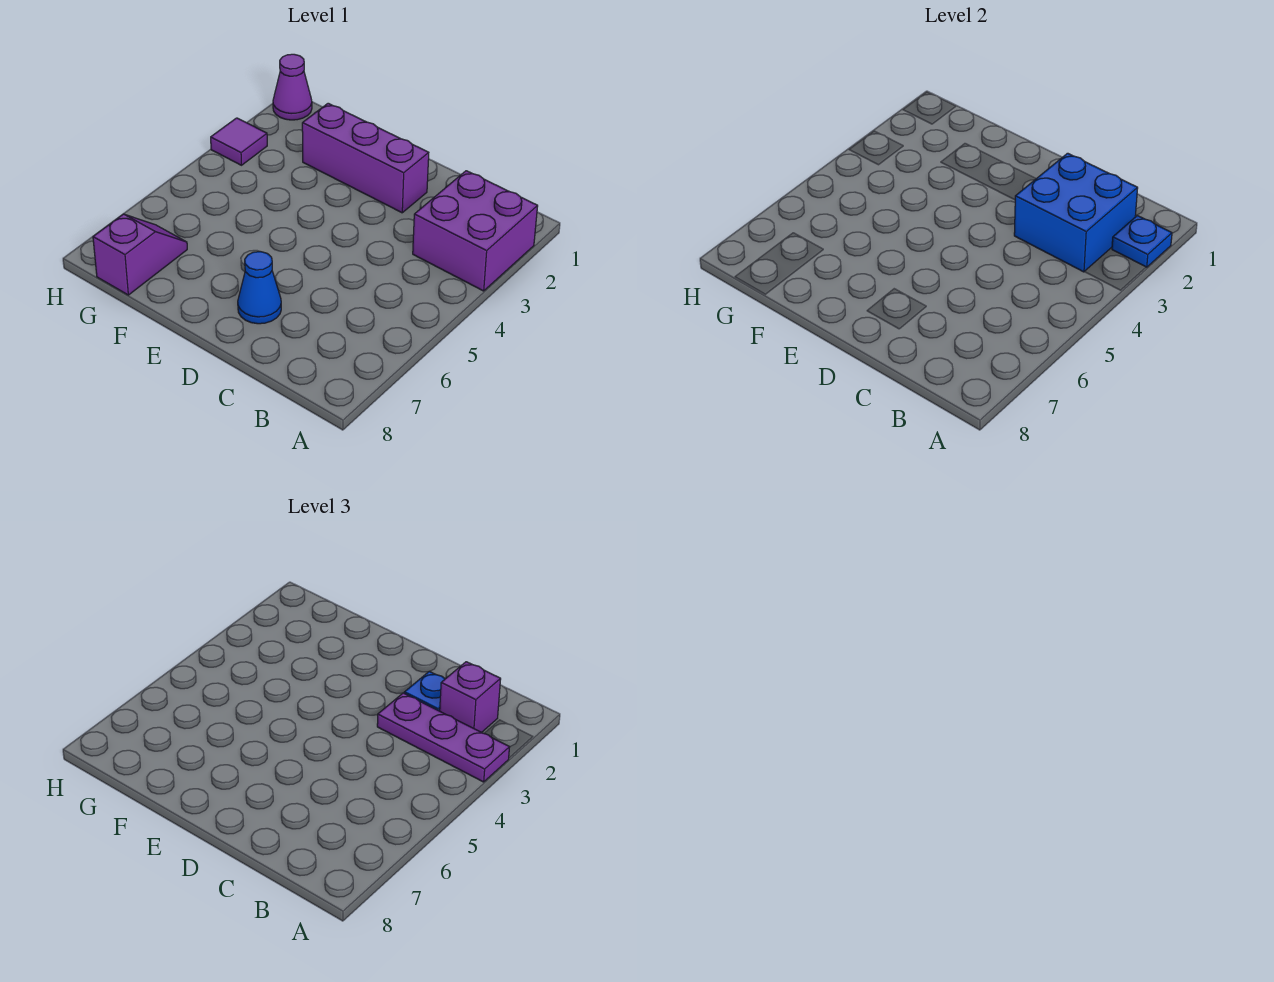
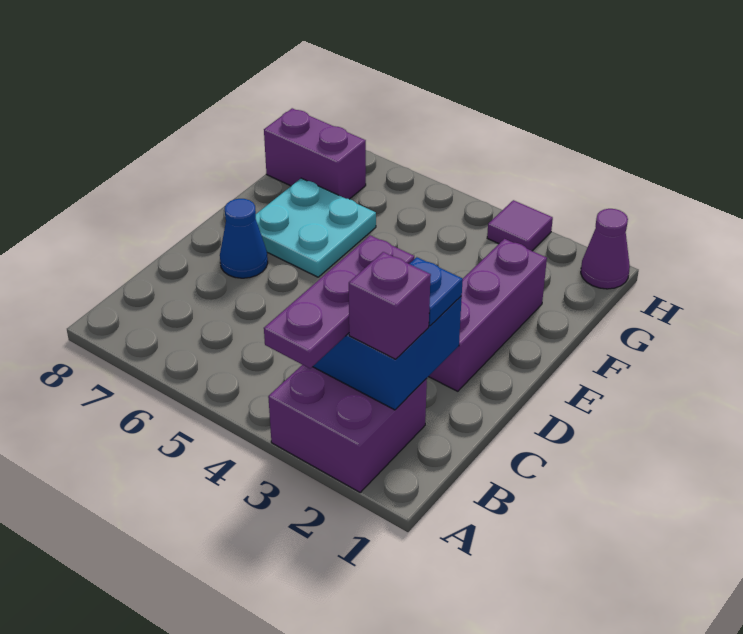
blue 1x1 plate [1112,216,1172,267] -> none
none -> cyan 2x2 plate [256,178,376,277]
purple 1x2 slope [93,214,187,295] -> purple 1x2 brick [264,108,366,199]

